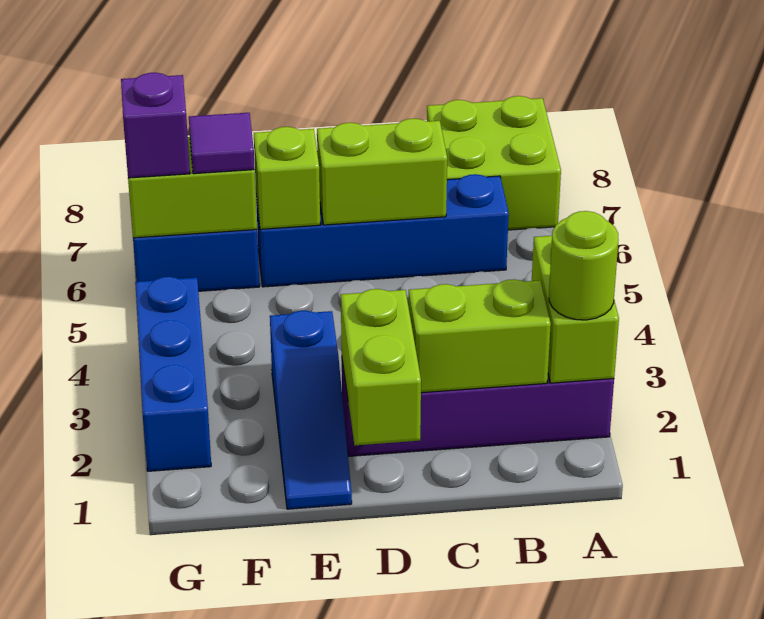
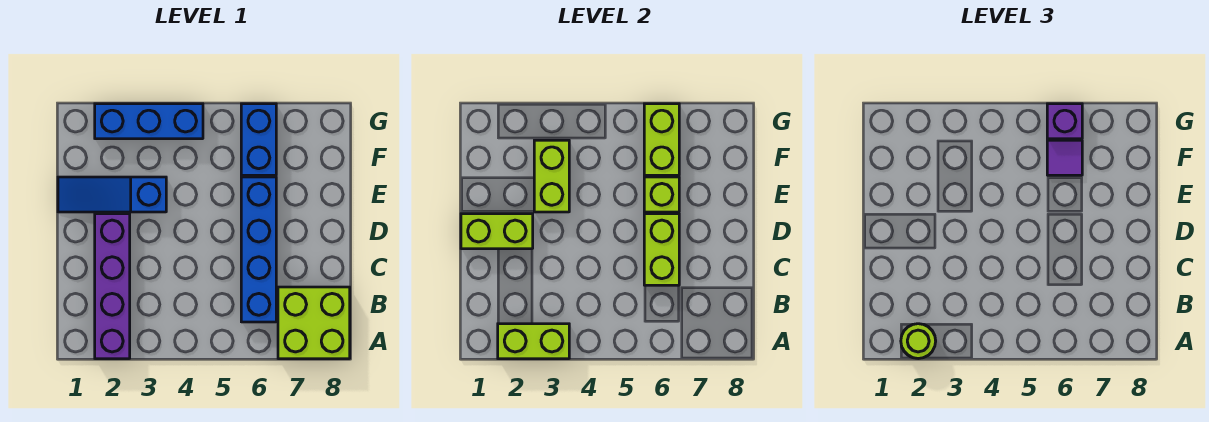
lime 1x2 brick [409,279,551,393] -> lime 1x2 brick moved to [534,140,569,212]

